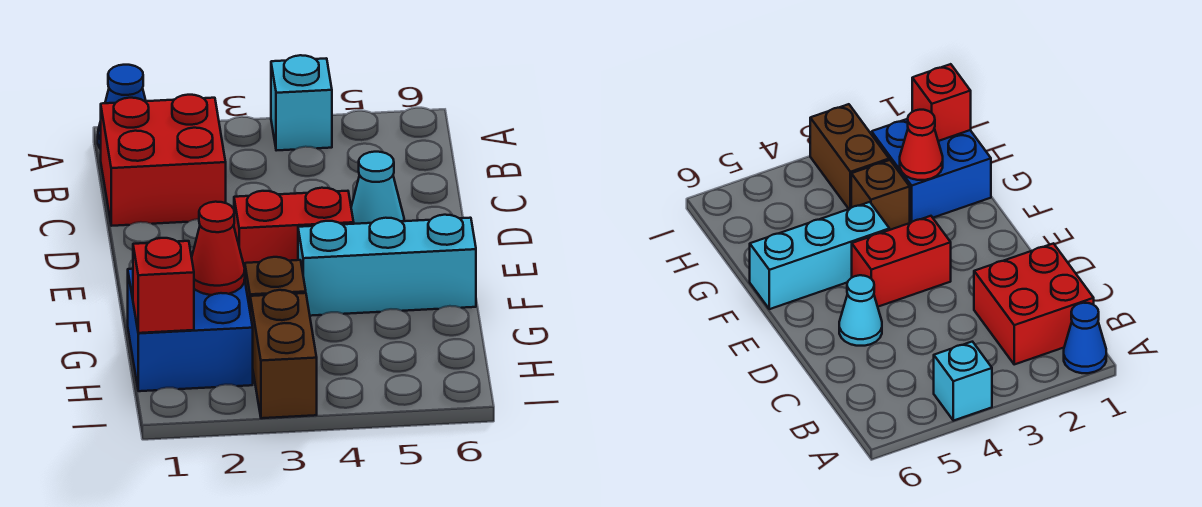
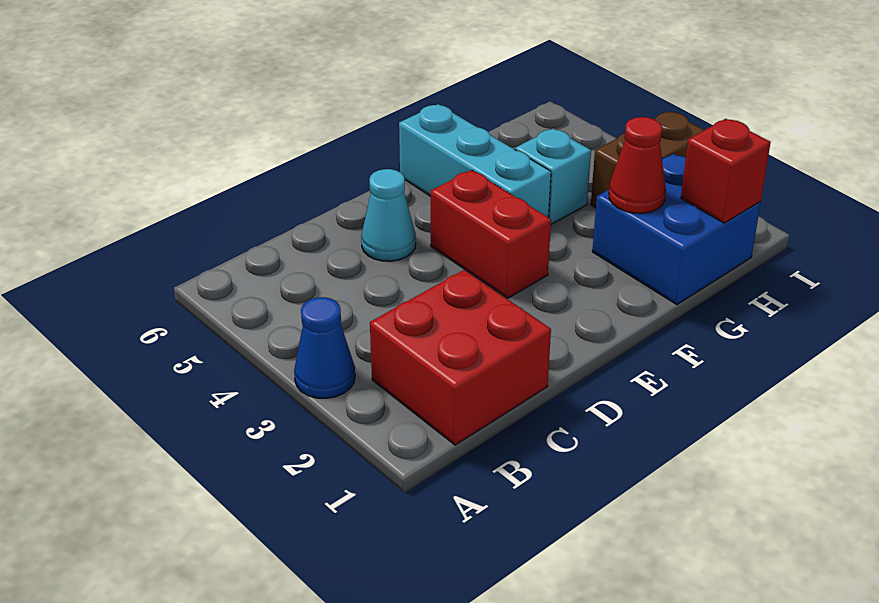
blue 1x1 cone [98,65,146,149] -> blue 1x1 cone moved to [294,297,355,398]
cyan 1x1 brick [271,55,332,151] -> cyan 1x1 brick moved to [515,128,591,225]
brown 1x1 brick [245,257,306,309] -> none

